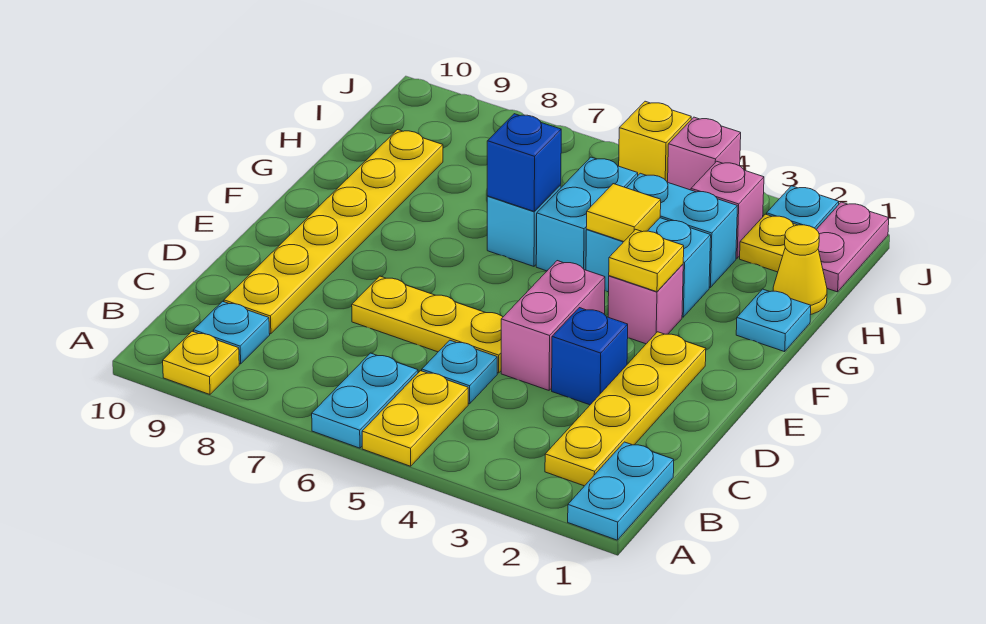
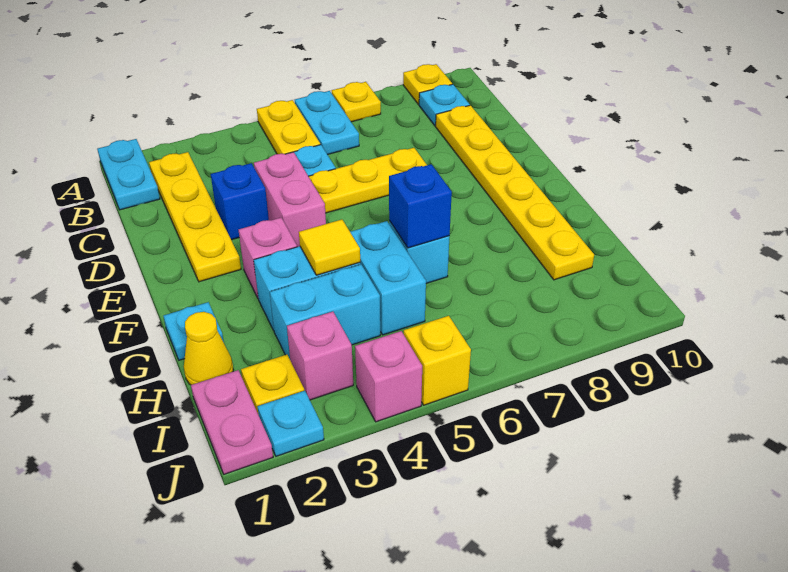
yellow 1x1 plate [609,229,684,292] -> yellow 1x1 plate moved to [332,82,381,122]

